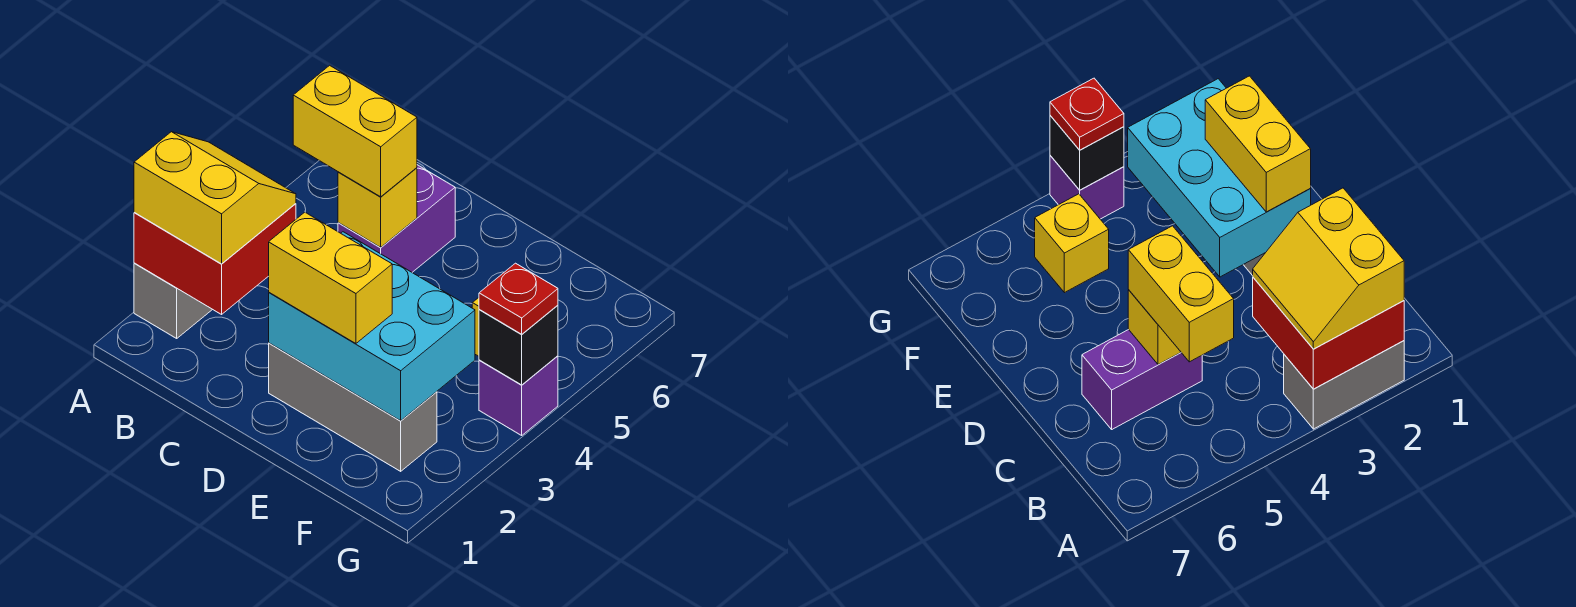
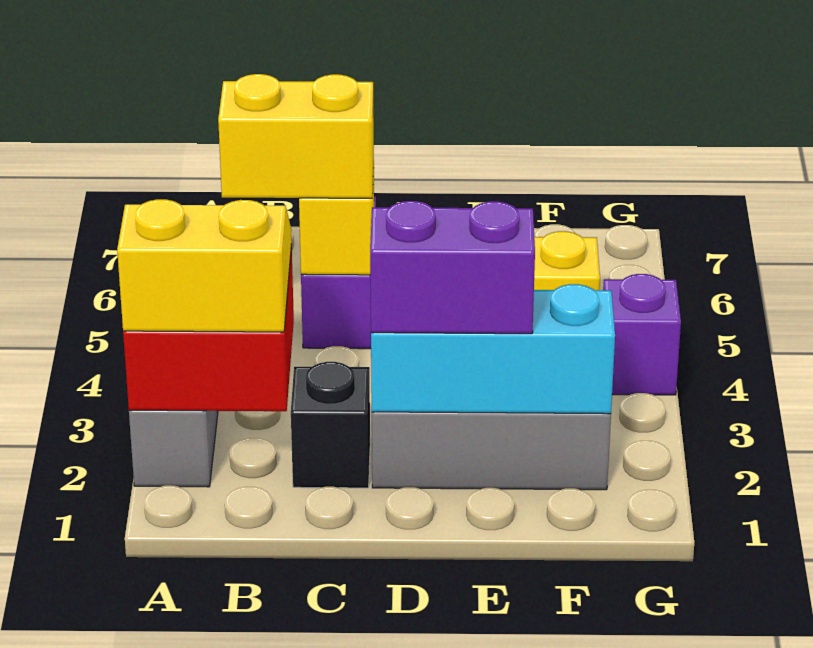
cyan 2x3 brick [269,232,475,421] -> cyan 1x3 brick [371,284,615,414]
yellow 1x2 brick [269,212,392,344] -> purple 1x2 brick [370,201,535,334]
black 1x1 brick [479,305,558,385] -> black 1x1 brick moved to [291,362,370,488]
red 1x1 plate [479,263,558,334] -> none

